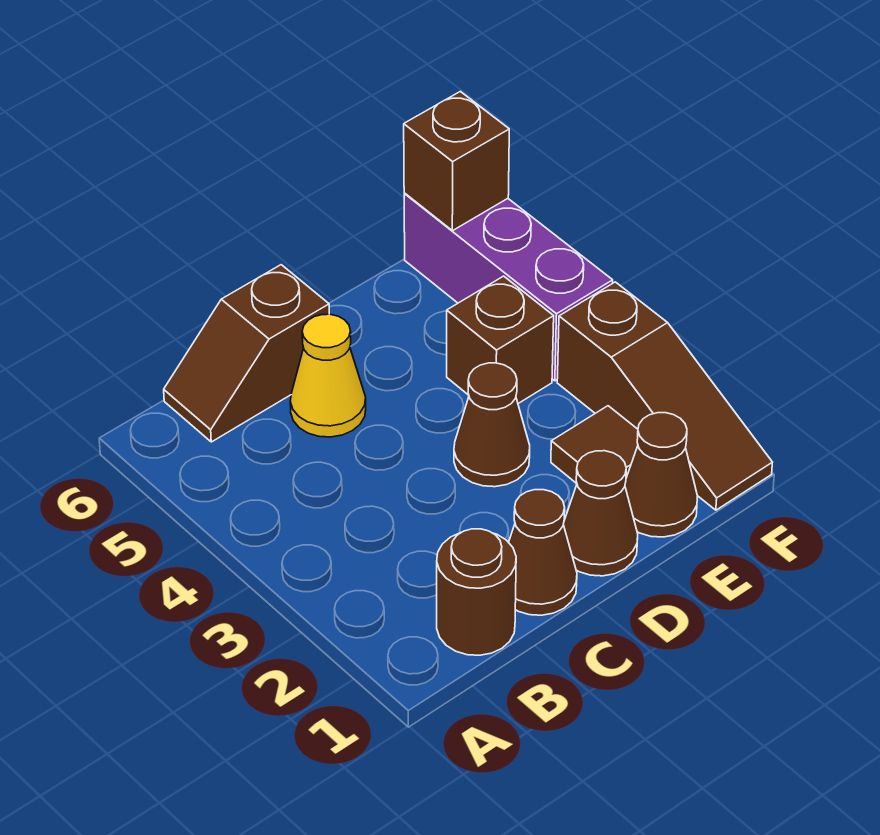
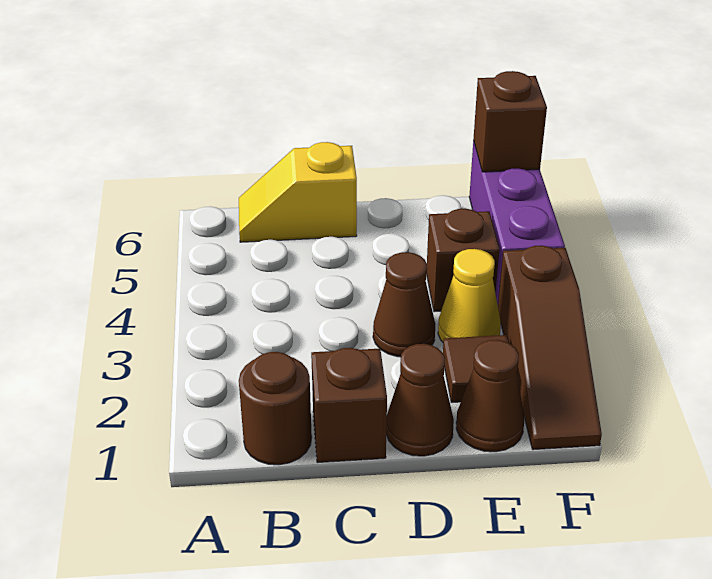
brown 1x2 slope [164,265,329,442] -> yellow 1x2 slope [239,142,357,242]
brown 1x1 cone [509,490,577,615] -> brown 1x1 brick [311,348,387,463]
yellow 1x1 cone [290,314,366,437] -> yellow 1x1 cone moved to [438,249,501,342]

